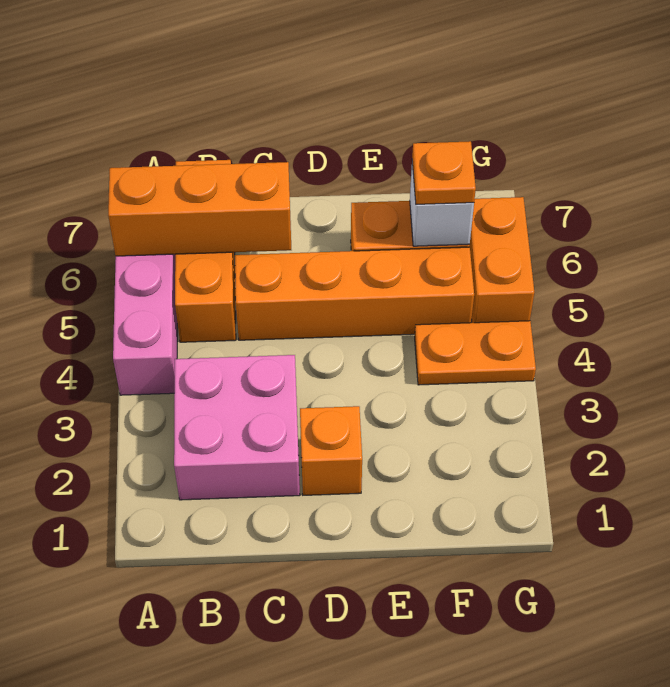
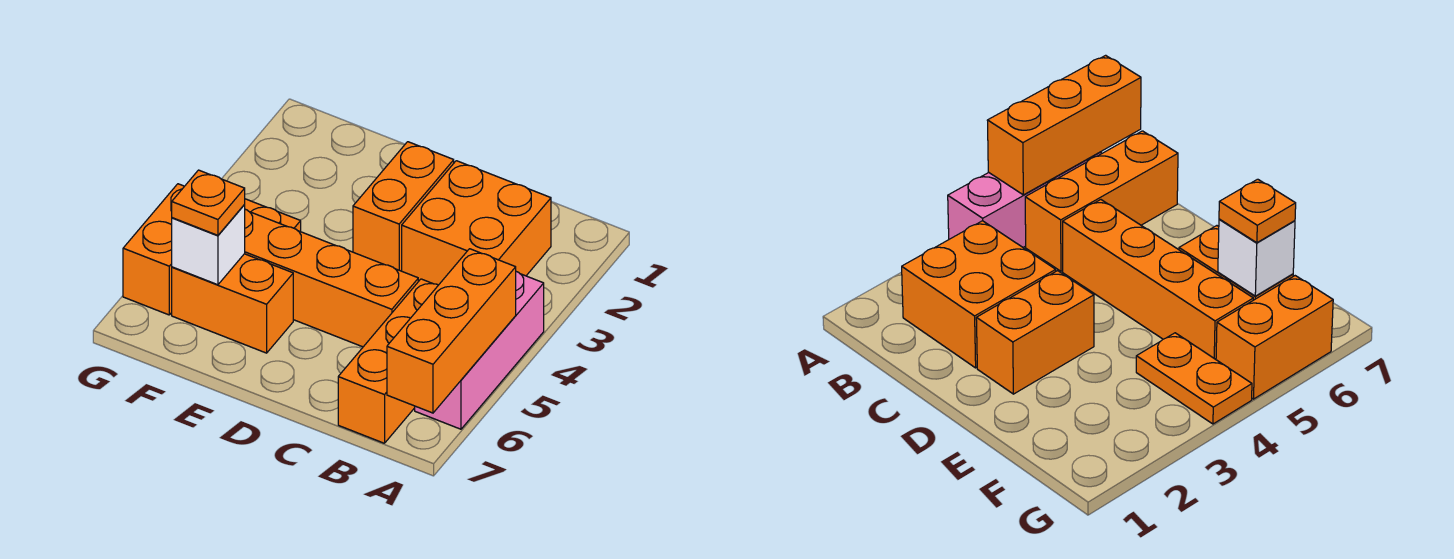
orange 1x3 brick [108,162,291,256] -> orange 1x3 brick turned to [387,249,516,413]
pink 2x2 brick [174,355,300,500] -> orange 2x2 brick [402,161,551,285]
orange 1x1 brick [300,406,362,495] -> orange 1x2 brick [353,142,454,271]

